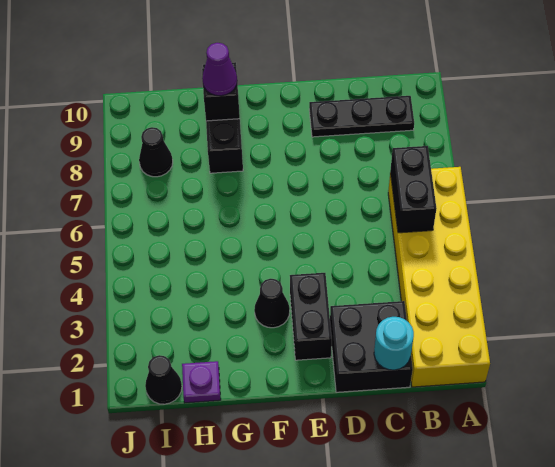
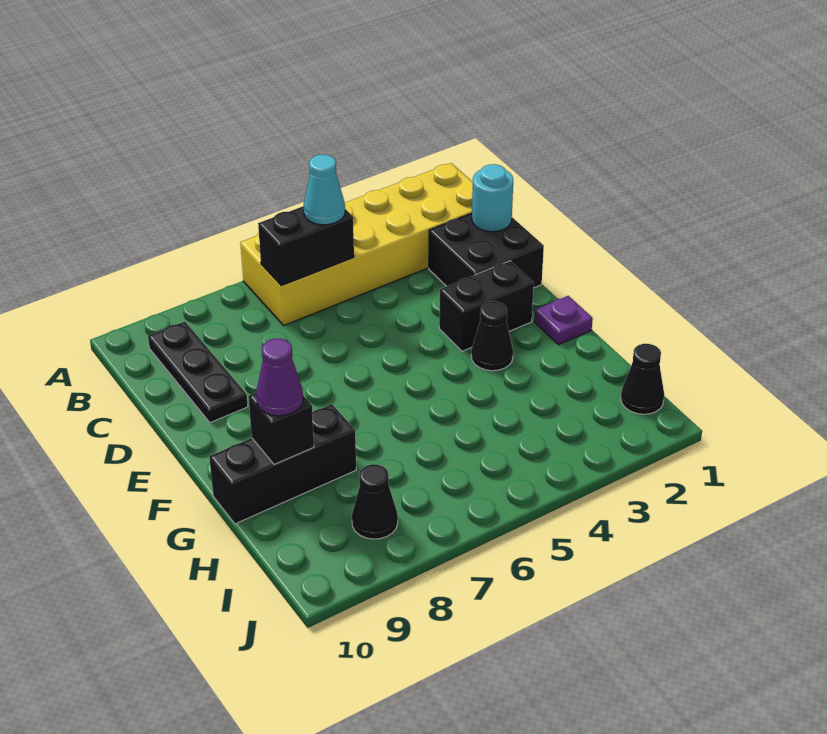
none -> cyan 1x1 cone [304,155,345,225]
purple 1x1 plate [182,361,221,403] -> purple 1x1 plate moved to [534,296,593,345]

